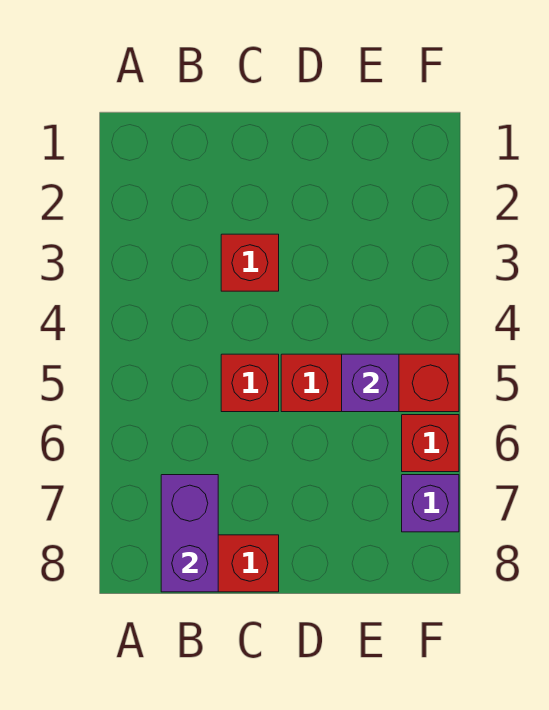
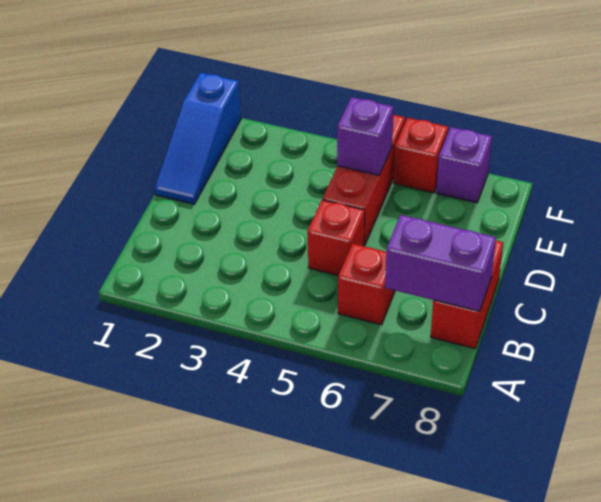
red 1x1 brick [221,234,279,291] -> red 1x1 brick moved to [338,244,395,325]
none -> blue 1x3 slope [155,73,241,204]

